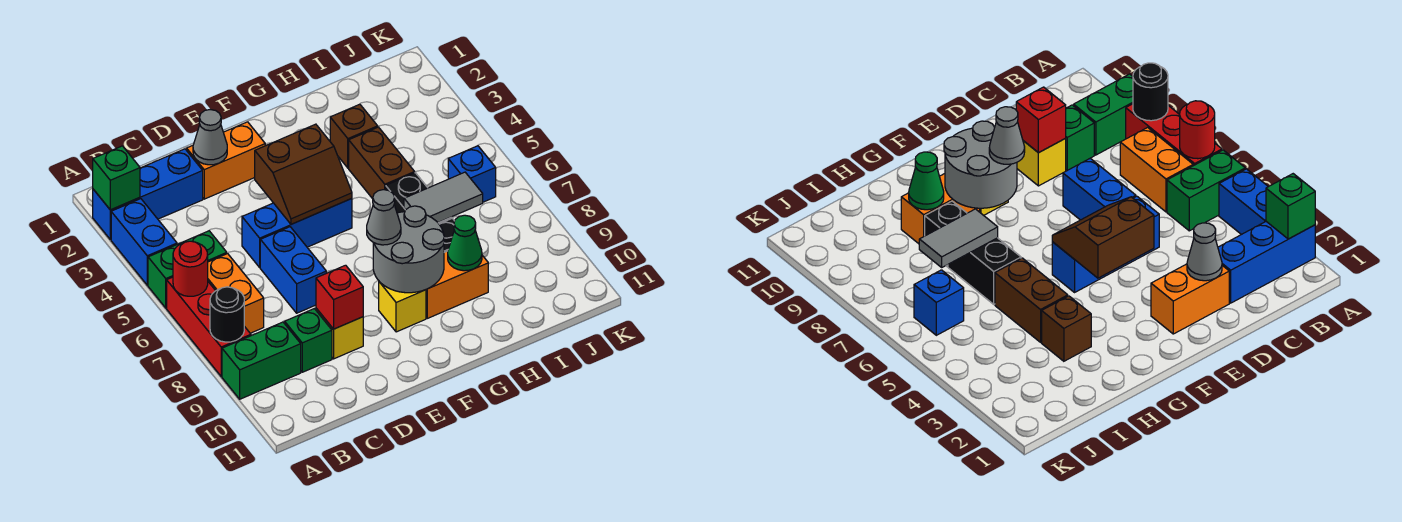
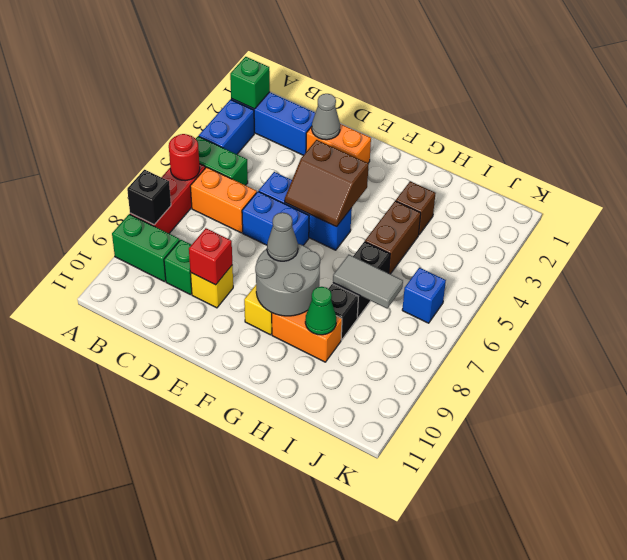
black 1x1 round brick [210,287,244,342] -> black 1x1 brick [127,170,171,225]
orange 1x2 brick [208,254,264,333] -> orange 1x2 brick turned to [190,167,257,233]
blue 1x2 brick [260,227,326,313] -> blue 1x2 brick turned to [242,191,309,245]

